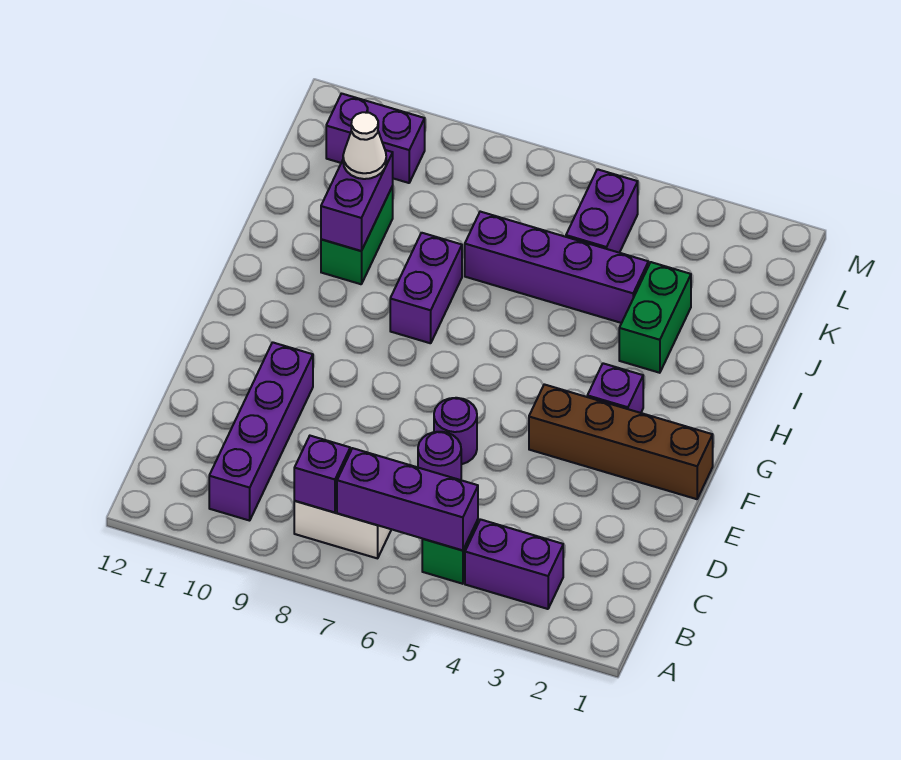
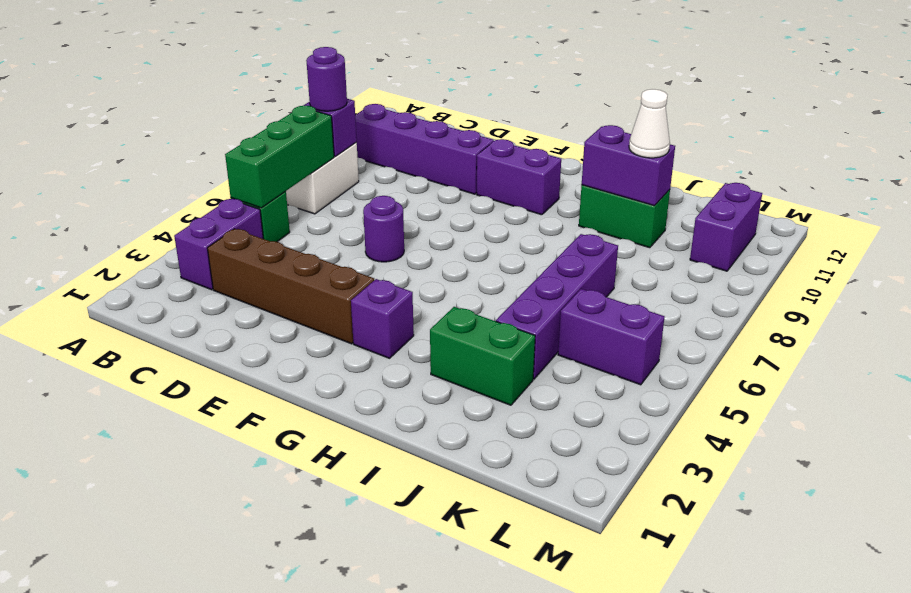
purple 1x3 brick [337,448,478,550] -> green 1x3 brick [225,106,334,208]
purple 1x1 round brick [418,432,461,480] -> purple 1x1 round brick moved to [306,47,347,111]
brown 1x4 brick [529,384,713,499] -> brown 1x4 brick turned to [207,229,374,344]
purple 1x2 brick [390,233,462,343] -> purple 1x2 brick moved to [477,139,561,215]

